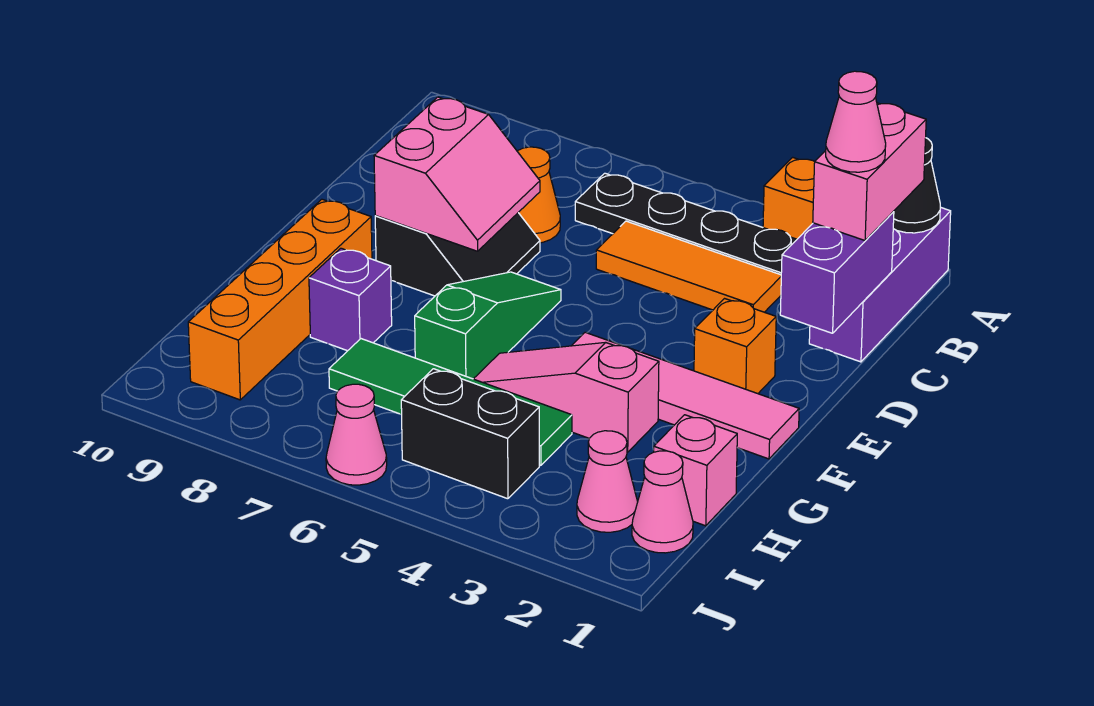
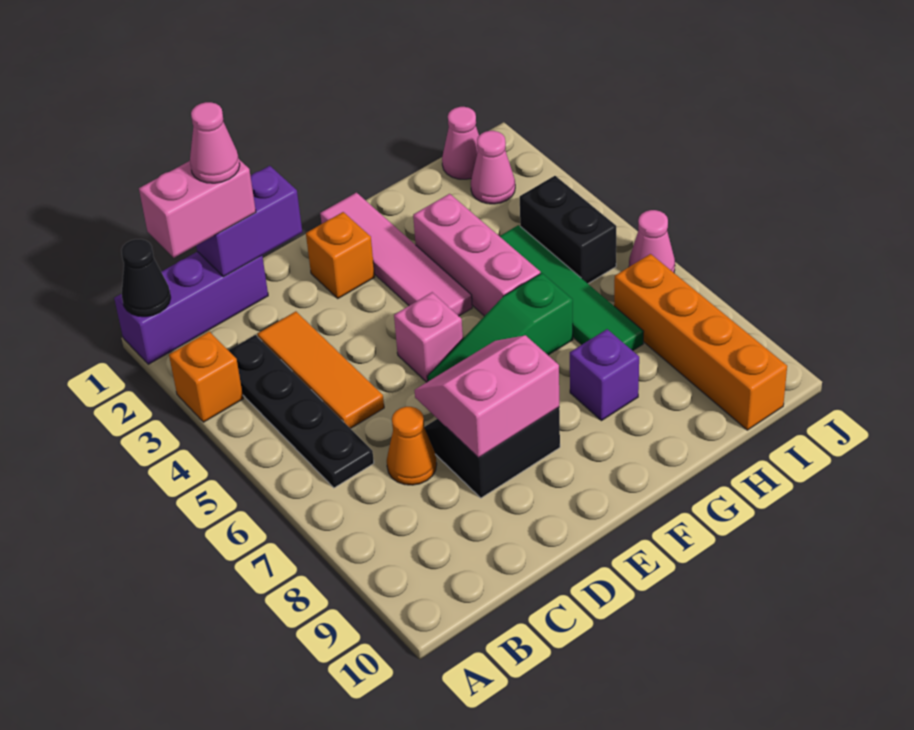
orange 1x4 brick [188,199,372,400] -> orange 1x4 brick turned to [614,254,787,430]
pink 1x3 slope [474,342,659,452] -> pink 1x3 brick [413,194,540,316]
pink 1x1 brick [654,415,737,526] -> pink 1x1 brick moved to [394,292,463,382]

